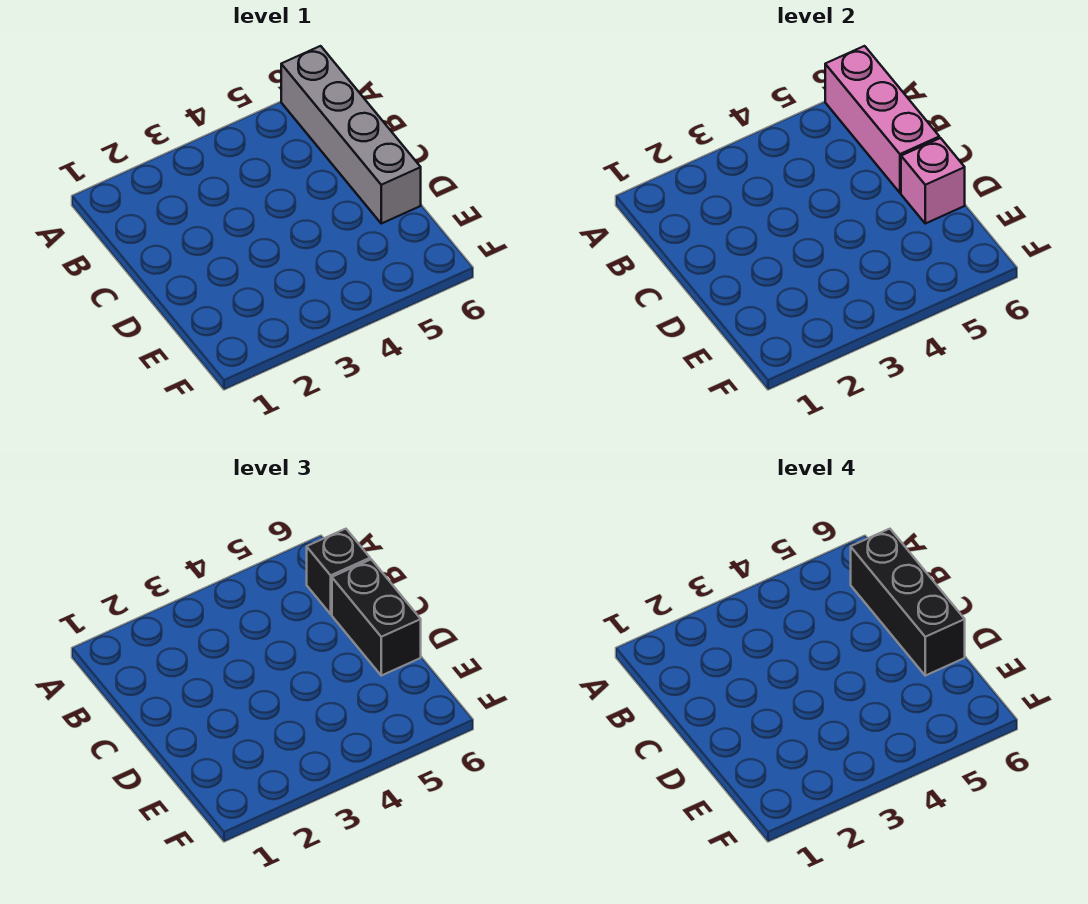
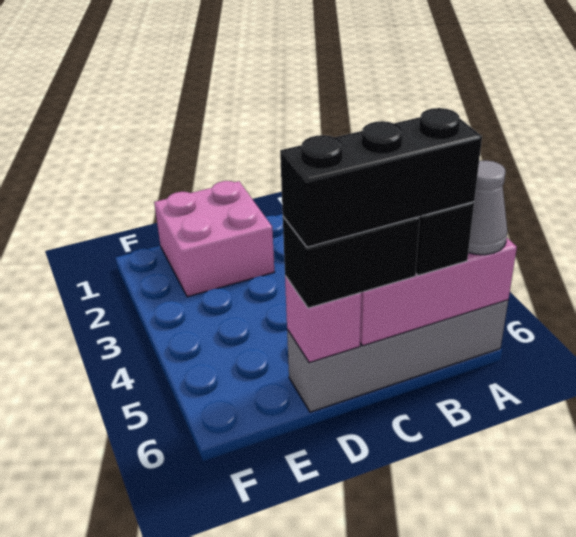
none -> grey 1x1 cone [468,161,507,255]
none -> pink 2x2 brick [154,181,274,297]

